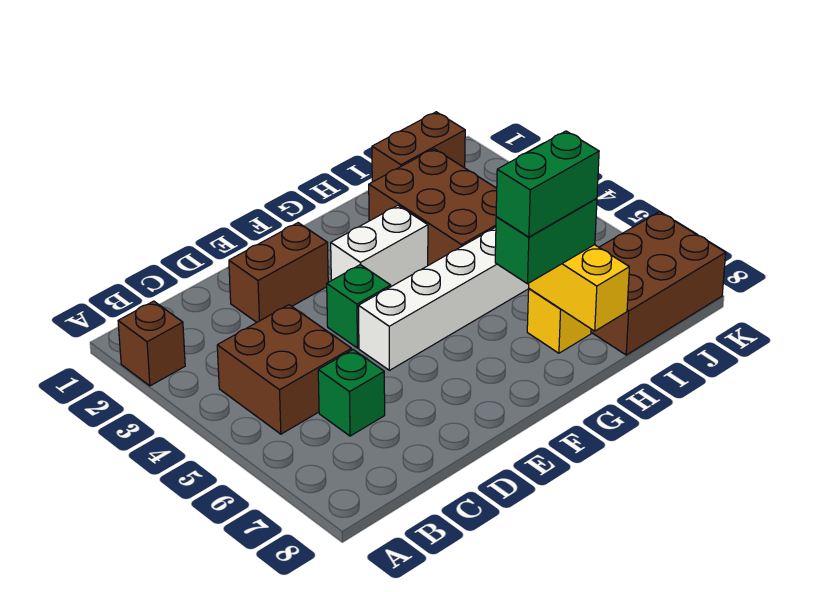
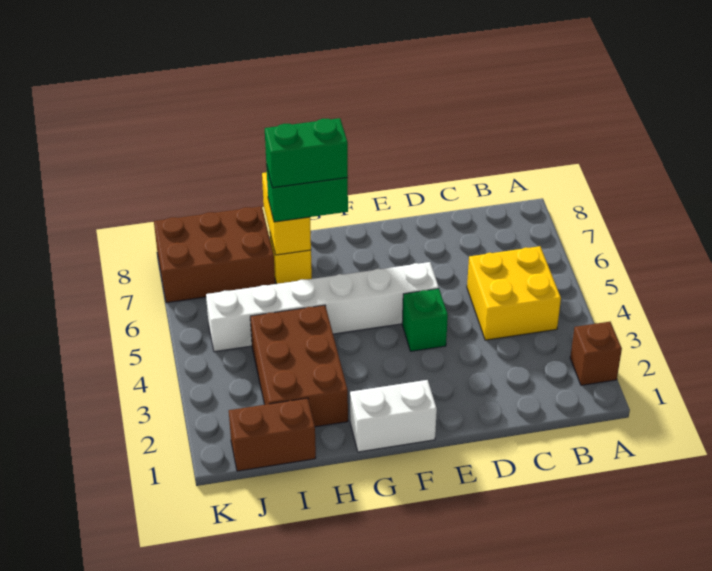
brown 2x2 brick [217,305,352,434] -> yellow 2x2 brick [467,246,561,340]
green 1x1 brick [318,350,385,436] -> none
brown 1x2 brick [229,223,328,322] -> none
white 1x2 brick [331,206,428,286] -> white 1x2 brick moved to [350,380,437,452]

